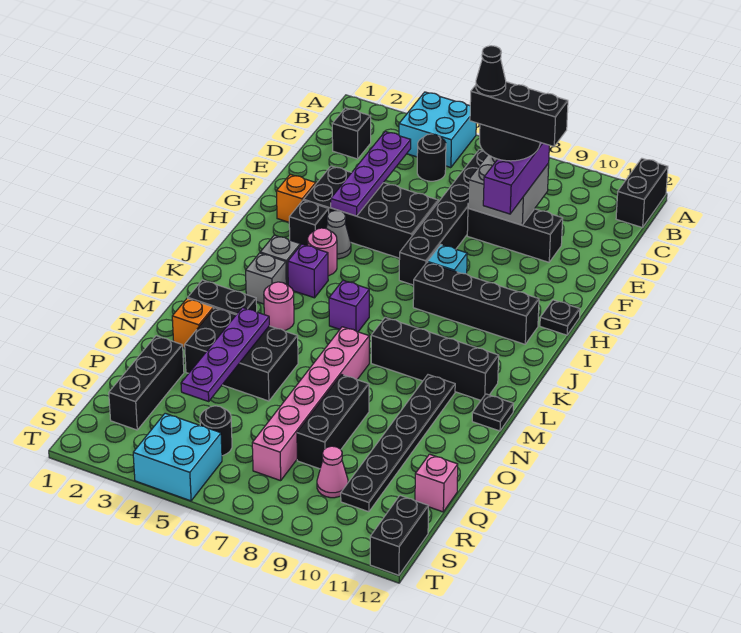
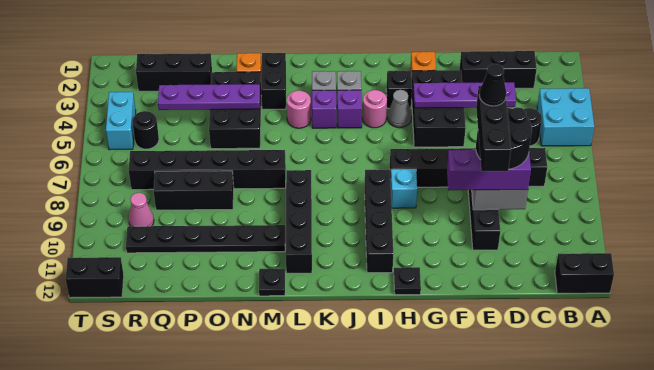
black 1x1 brick [332,108,371,159] -> black 1x3 brick [460,51,537,88]
black 2x4 brick [304,166,438,258] -> black 2x3 brick [412,70,466,147]
purple 1x1 brick [329,280,369,332] -> purple 1x1 brick moved to [312,90,336,128]
pink 1x6 brick [252,327,369,481] -> black 1x6 brick [129,150,286,190]
pink 1x1 brick [415,454,458,512] -> none
cyan 2x2 brick [133,413,222,501] -> cyan 1x2 brick [106,92,136,150]

